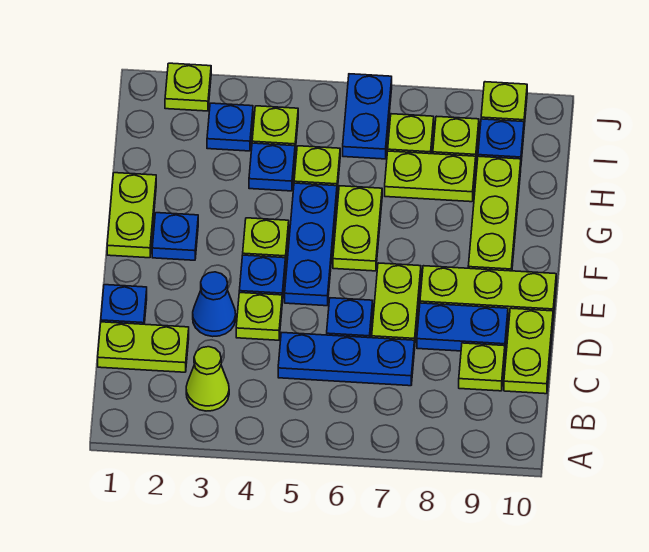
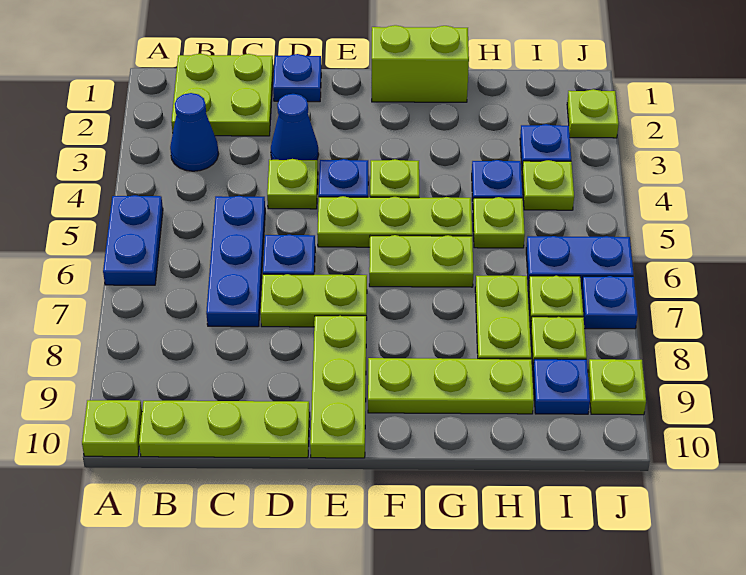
lime 1x1 cone [186,347,229,411] -> blue 1x1 cone [170,93,218,171]
lime 1x2 plate [98,322,189,372] -> lime 2x2 plate [171,54,273,136]
lime 1x1 plate [459,343,505,391] -> lime 1x1 plate moved to [82,400,142,457]
lime 1x2 plate [504,308,553,394] -> lime 1x3 plate [139,401,310,458]
blue 1x2 plate [417,303,508,351] -> blue 1x2 plate moved to [103,195,163,285]
blue 1x3 plate [285,183,337,306] -> lime 1x3 plate [317,196,472,247]
lime 1x2 plate [107,173,156,258] -> lime 1x2 brick [372,25,469,102]
blue 1x1 plate [152,213,198,260] -> blue 1x1 plate moved to [581,276,638,329]

